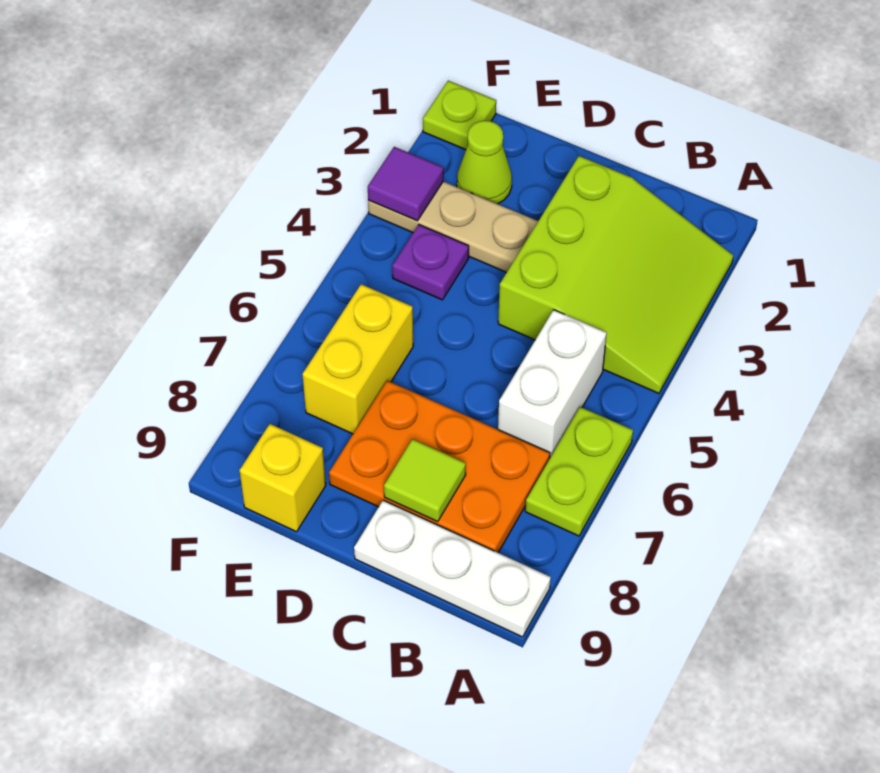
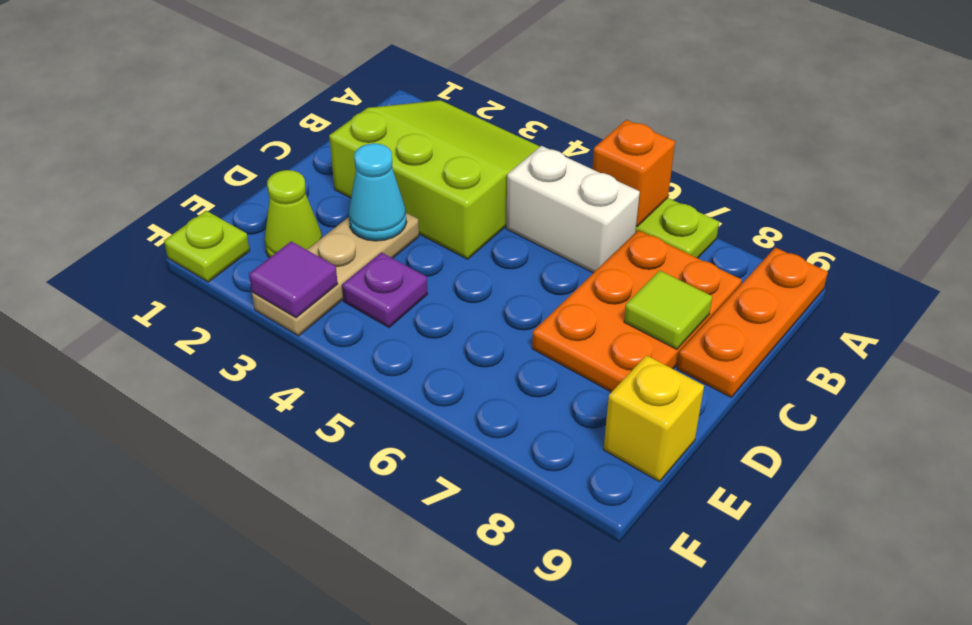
none -> orange 1x1 brick [592,120,675,226]
white 1x3 plate [354,500,551,637] -> orange 1x3 plate [677,247,828,397]
none -> cyan 1x1 cone [348,143,407,241]
yellow 1x2 brick [302,284,413,434] -> none

